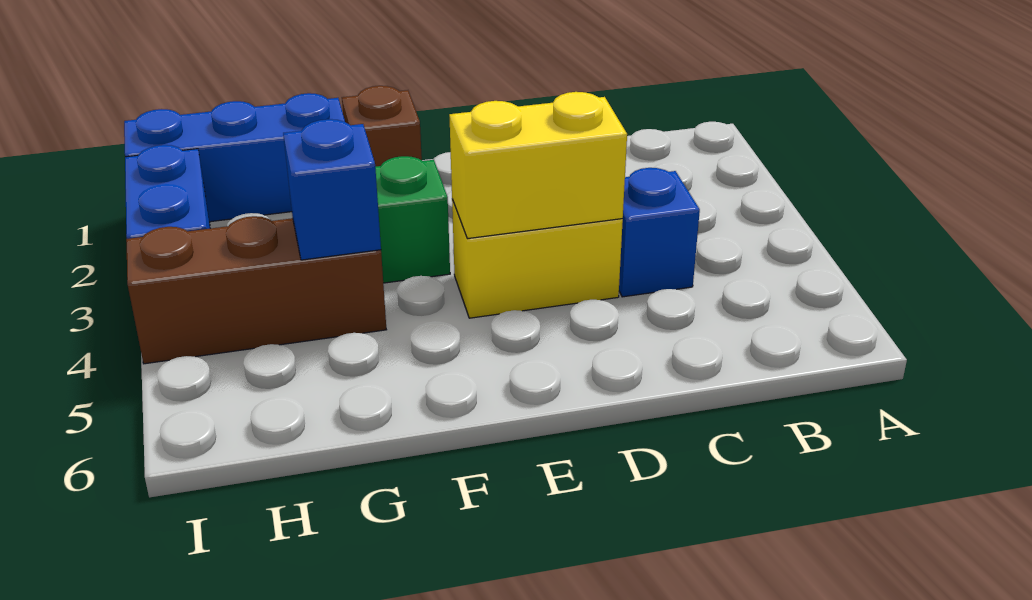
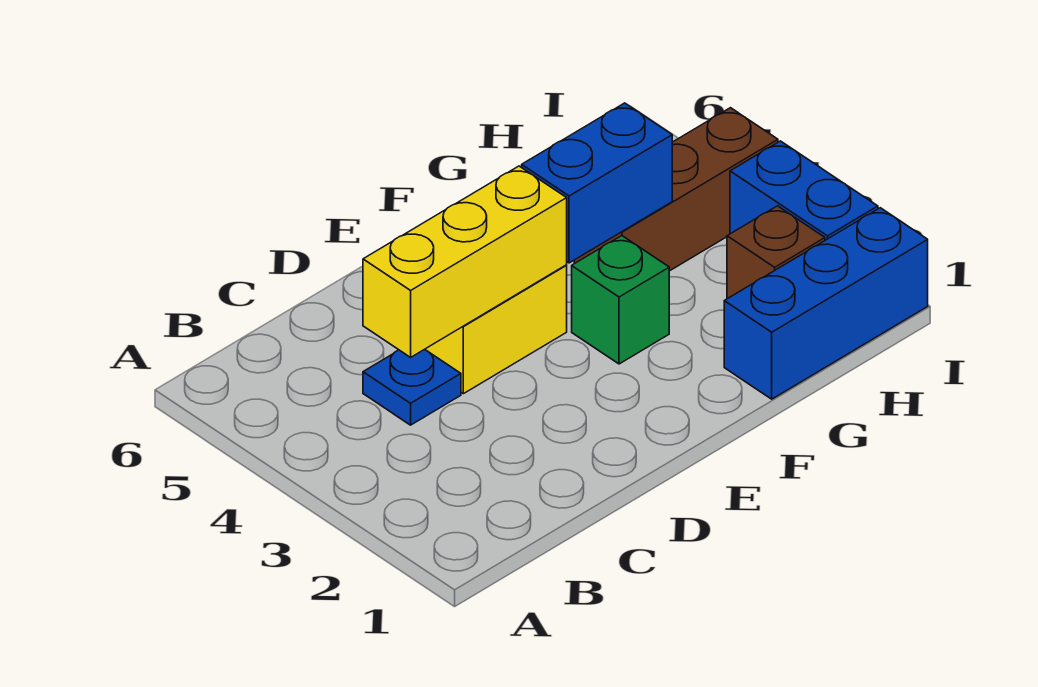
blue 1x1 brick [619,168,700,297] -> blue 1x1 plate [363,350,461,425]
yellow 1x2 brick [449,92,627,239] -> yellow 1x3 brick [363,166,567,357]
brown 1x1 brick [342,86,422,167] -> brown 1x1 brick moved to [727,206,825,299]
blue 1x1 brick [283,119,381,260] -> blue 1x2 brick [522,103,672,263]

